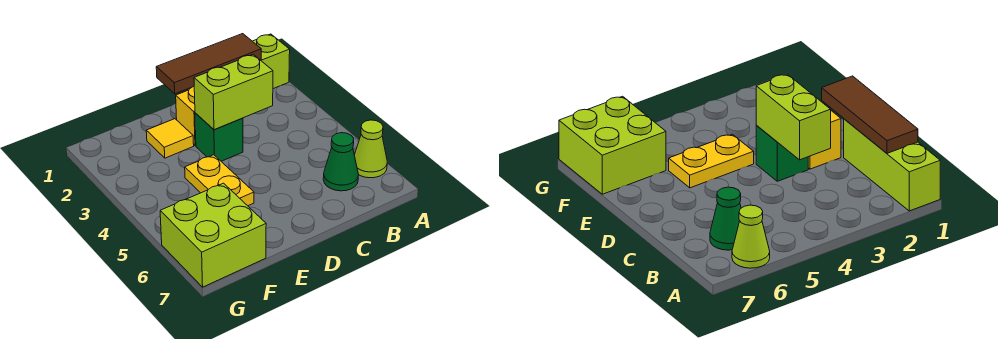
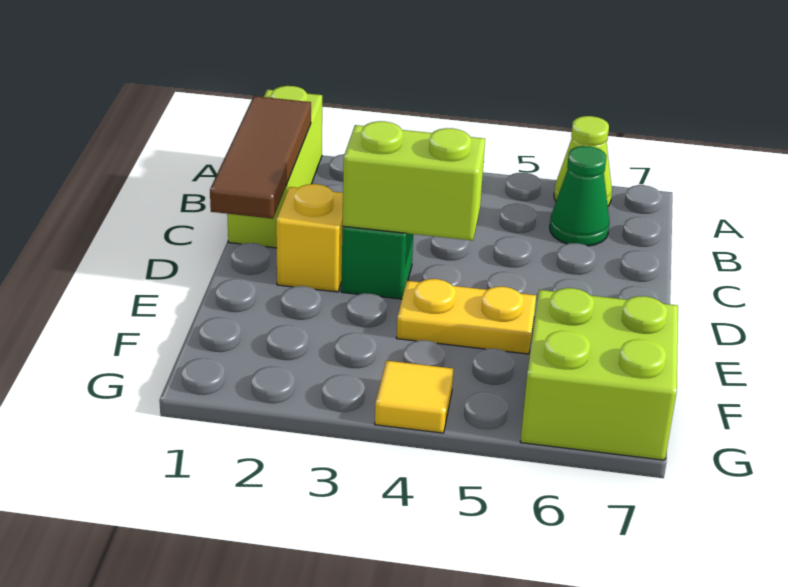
lime 1x2 brick [194,54,273,130] -> lime 1x2 brick turned to [342,121,485,241]
yellow 1x1 tile [146,119,194,158] -> yellow 1x1 tile moved to [375,361,454,433]

